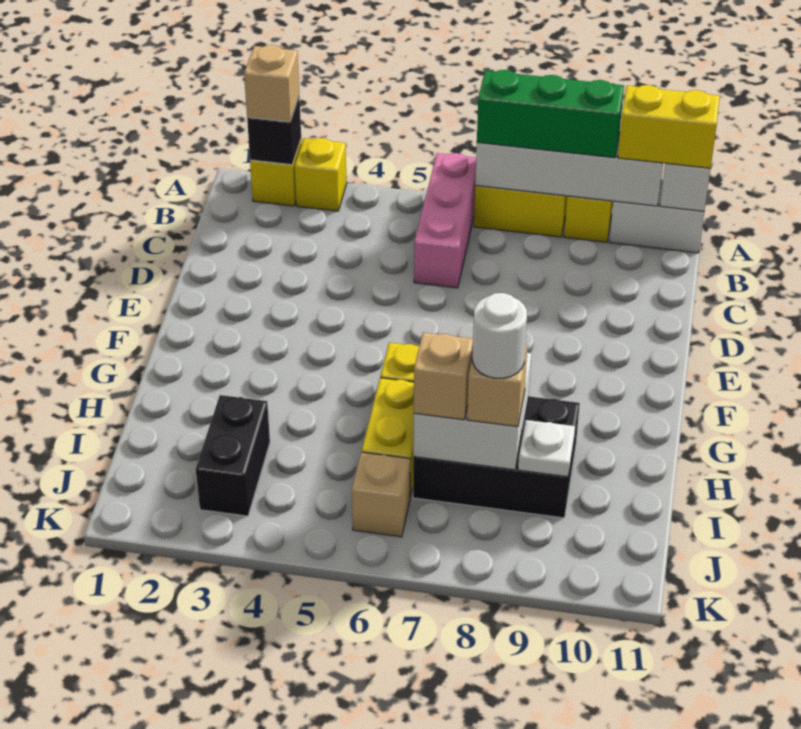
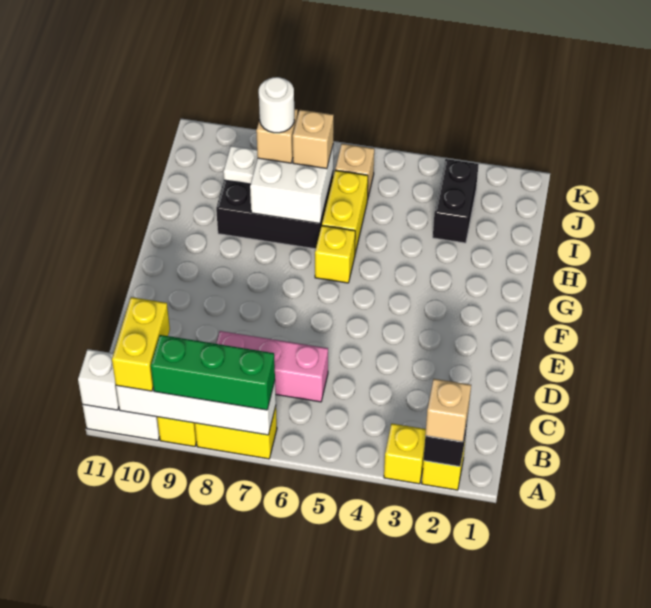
pink 1x3 brick [414,153,476,288] -> pink 1x3 brick turned to [216,331,328,402]
yellow 1x2 brick [618,85,720,168] -> yellow 1x2 brick turned to [112,297,170,391]

